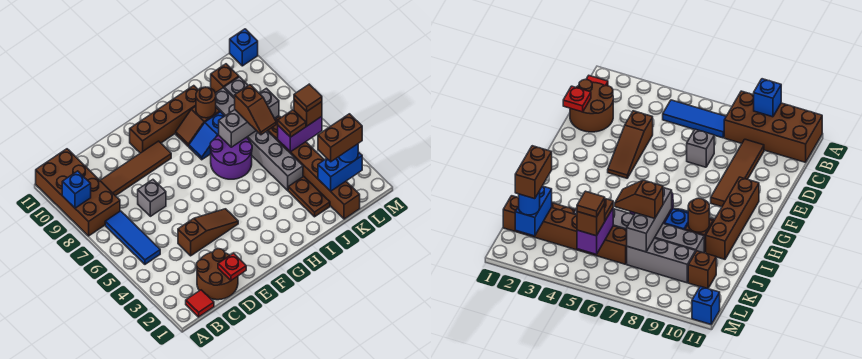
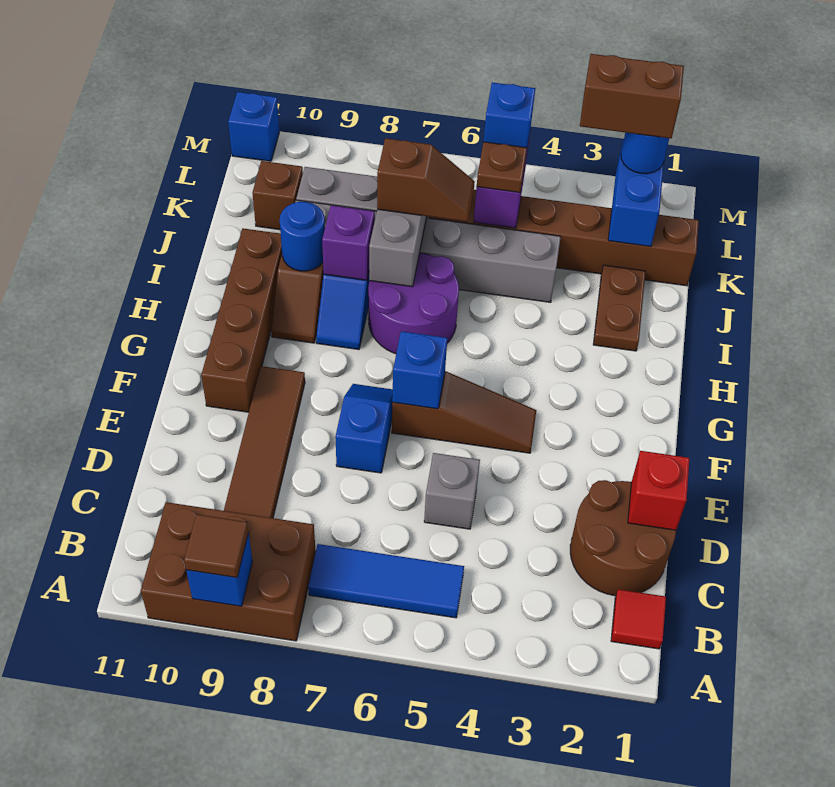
brown 2x4 brick [36,149,120,236] -> brown 2x3 brick [141,502,316,641]
red 1x1 plate [218,253,246,280] -> red 1x1 brick [628,451,689,530]
brown 1x3 slope [178,209,238,256] -> brown 1x3 slope turned to [392,371,536,453]
grey 1x1 brick [138,180,166,216] -> grey 1x1 brick moved to [424,453,480,529]
none -> blue 1x2 slope [335,384,393,473]
none -> blue 1x1 brick [392,331,447,409]
none -> purple 1x1 brick [322,205,375,280]
brown 1x1 round brick [196,87,216,118] -> blue 1x1 round brick [280,202,325,271]
brown 1x2 plate [288,176,330,217] -> brown 1x2 plate turned to [593,265,646,351]
brown 1x2 brick [318,114,362,162] -> brown 1x2 brick turned to [580,54,684,138]
brown 1x1 brick [294,100,322,126] -> blue 1x1 brick [484,83,535,148]
brown 1x1 tile [294,84,322,112] -> brown 1x1 tile moved to [184,514,248,578]

